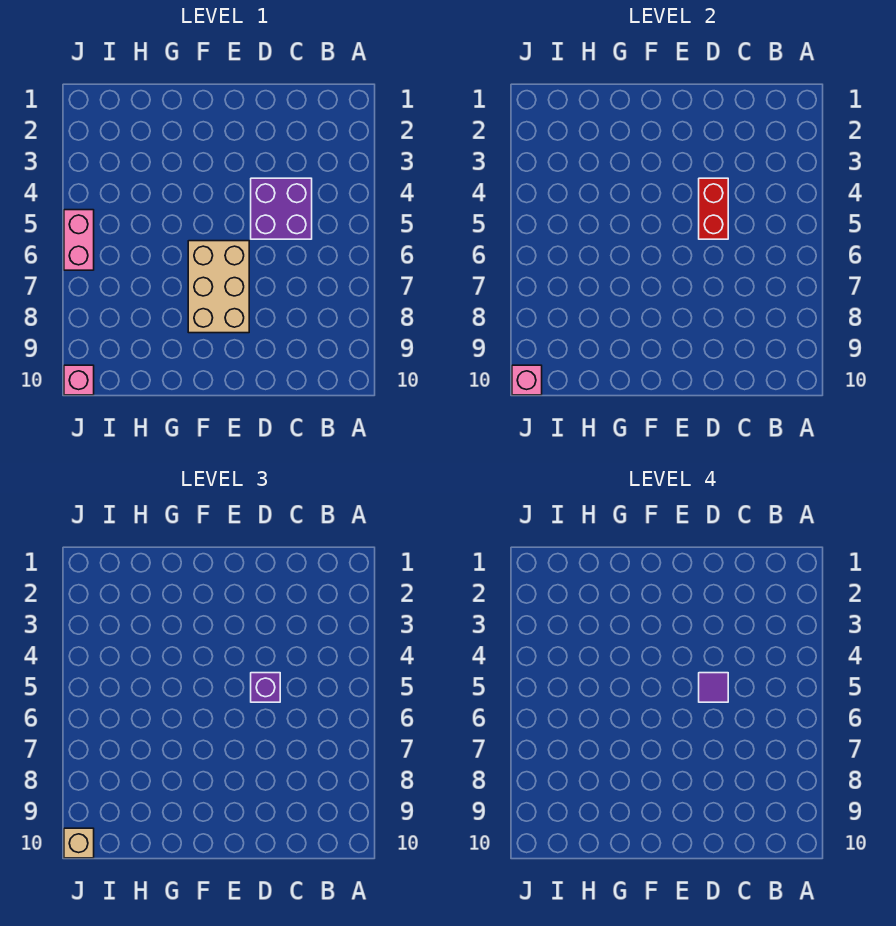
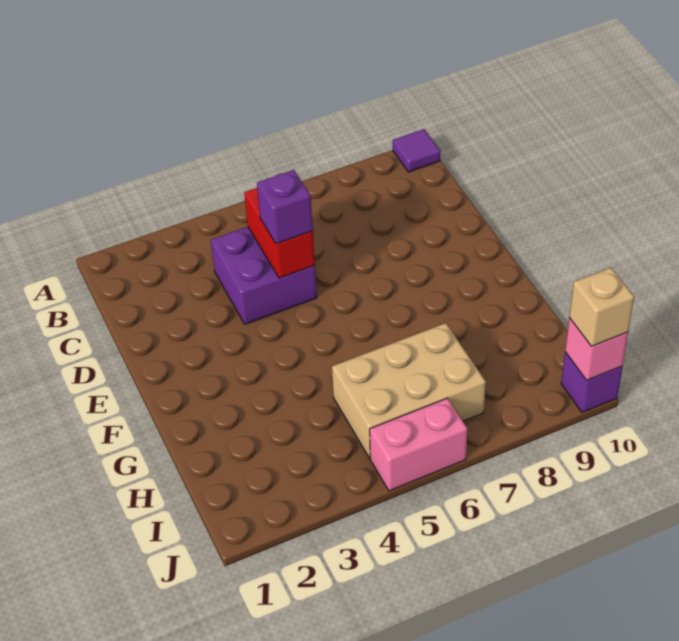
red 1x2 brick [699,178,728,239] -> red 1x2 brick turned to [244,188,315,278]
purple 1x1 tile [699,673,728,702] -> purple 1x1 tile moved to [393,129,440,172]
tan 2x3 brick [188,241,249,333] -> tan 2x3 brick moved to [332,323,486,458]
pink 1x1 brick [64,365,94,395] -> purple 1x1 brick [561,352,622,412]

